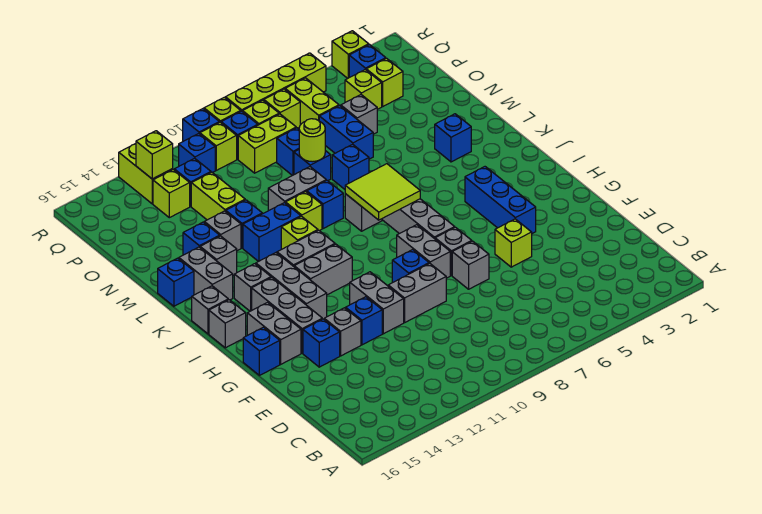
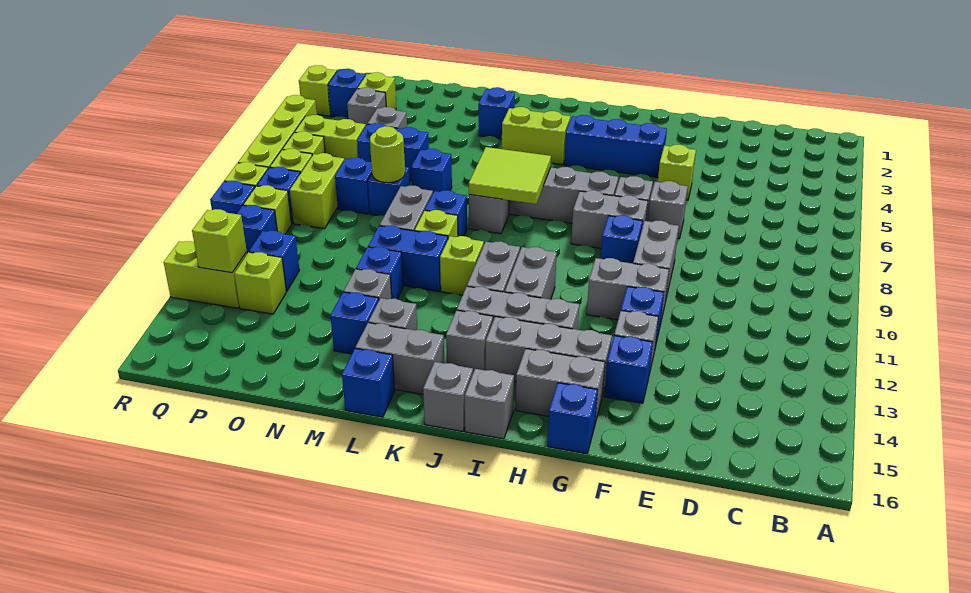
blue 1x2 brick [243,202,301,262] -> blue 1x2 brick turned to [368,225,448,291]
lime 1x2 brick [191,172,245,220] -> lime 1x2 brick moved to [502,107,570,165]
lime 1x1 brick [345,70,382,109] -> grey 1x1 brick [347,87,386,125]

